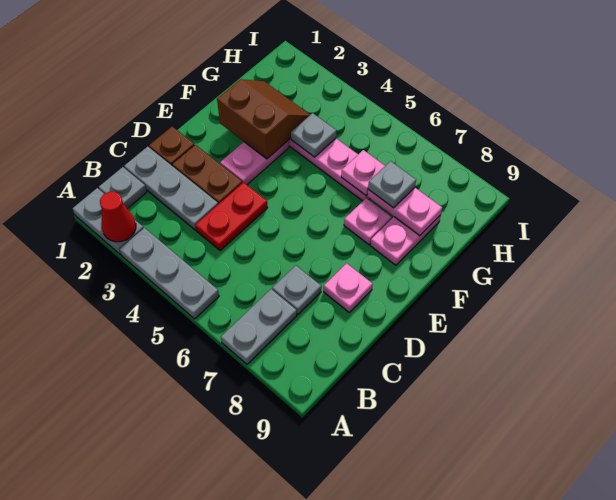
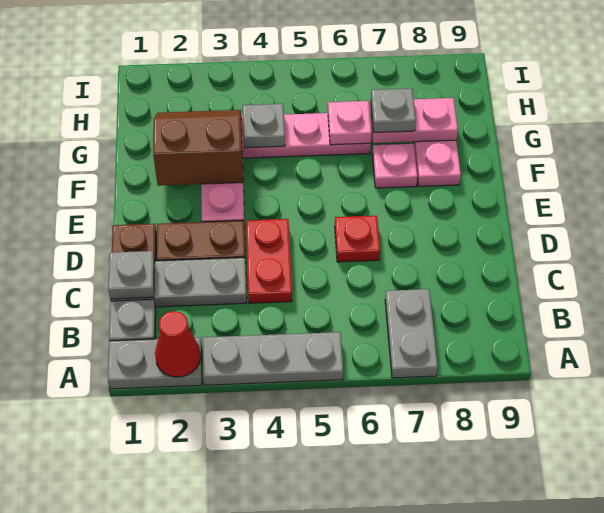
grey 1x1 plate [272,265,321,315] -> grey 1x1 plate moved to [108,251,155,299]
none -> red 1x1 plate [335,216,380,262]
pink 1x1 plate [324,263,373,312] -> none

